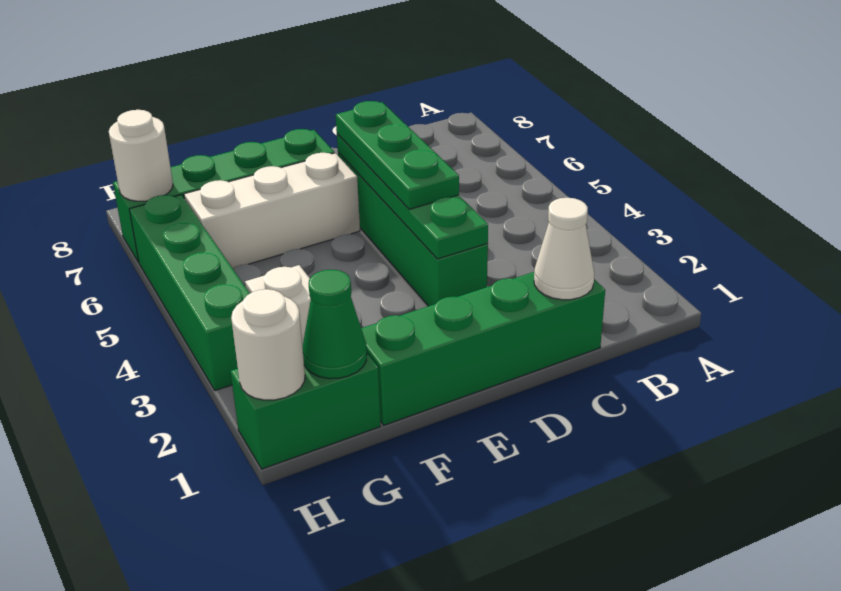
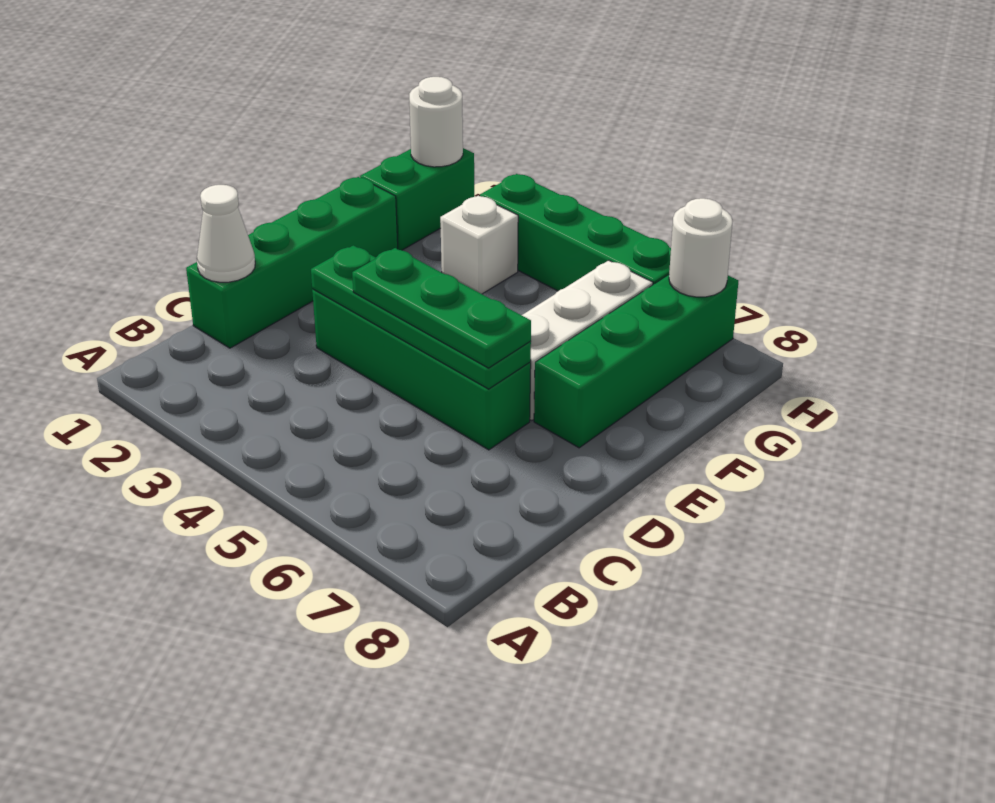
green 1x1 cone [303,270,367,379] -> none

